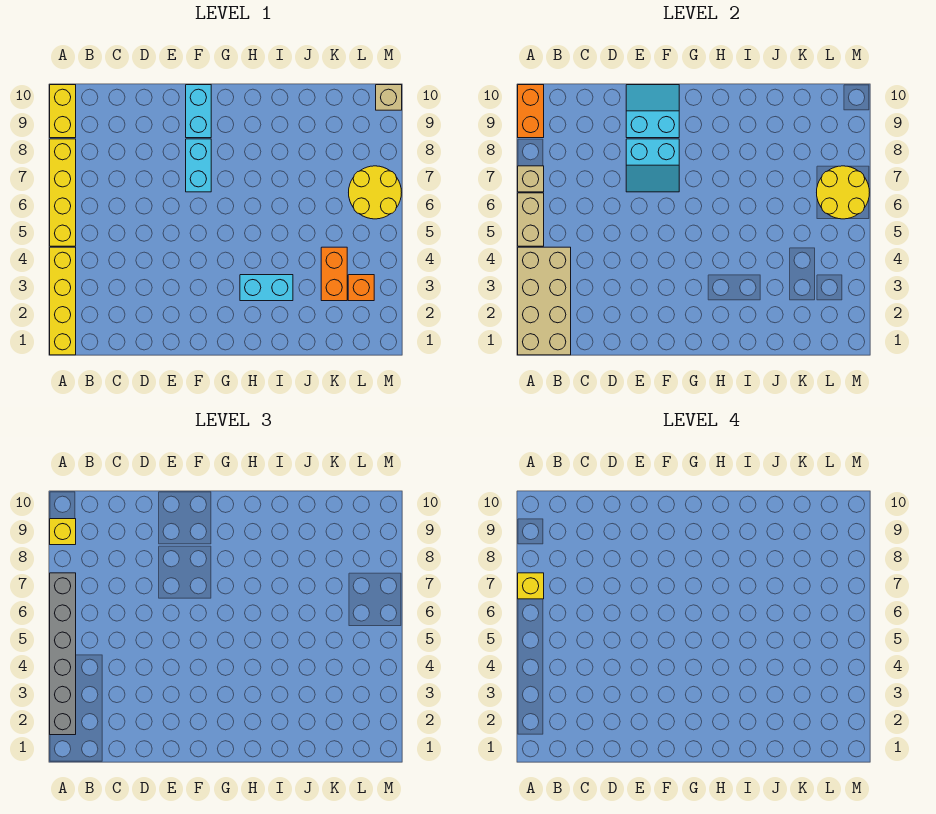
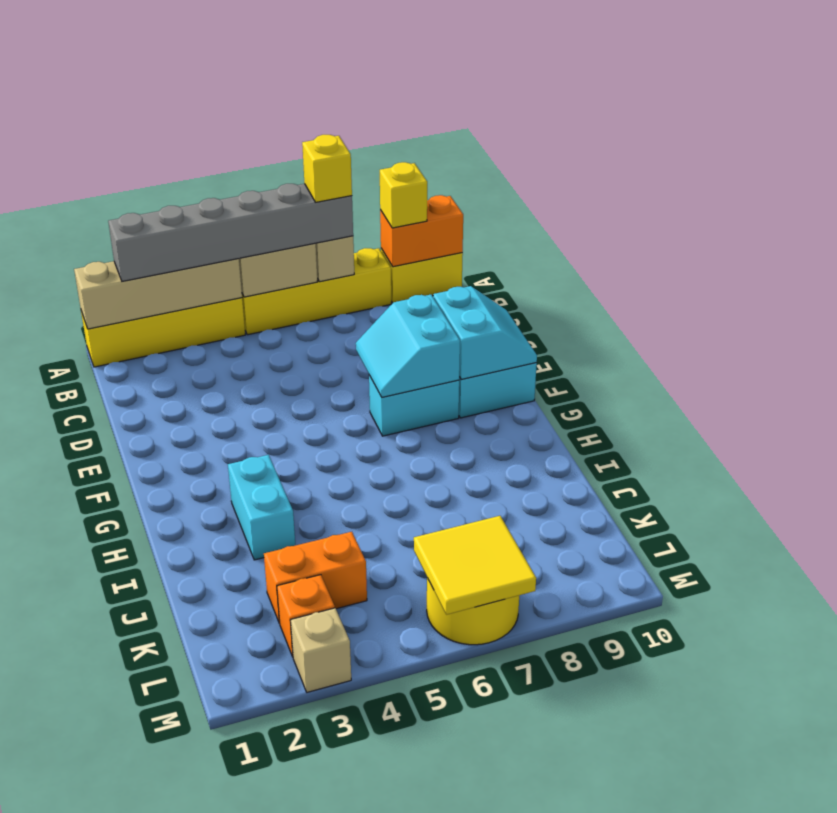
tan 2x4 brick [518,247,571,355] -> tan 1x4 brick [74,259,242,329]
yellow 2x2 round brick [817,166,869,219] -> yellow 2x2 tile [414,516,536,615]
tan 1x1 brick [376,85,402,110] -> tan 1x1 brick moved to [290,608,351,692]

